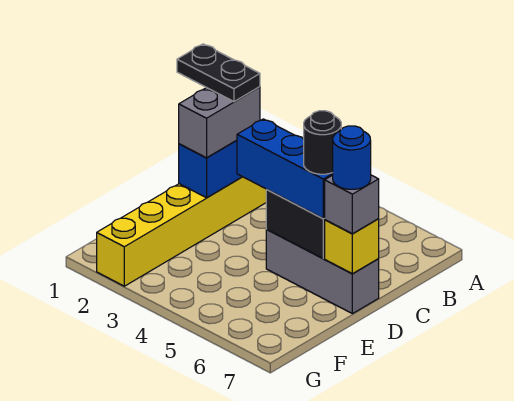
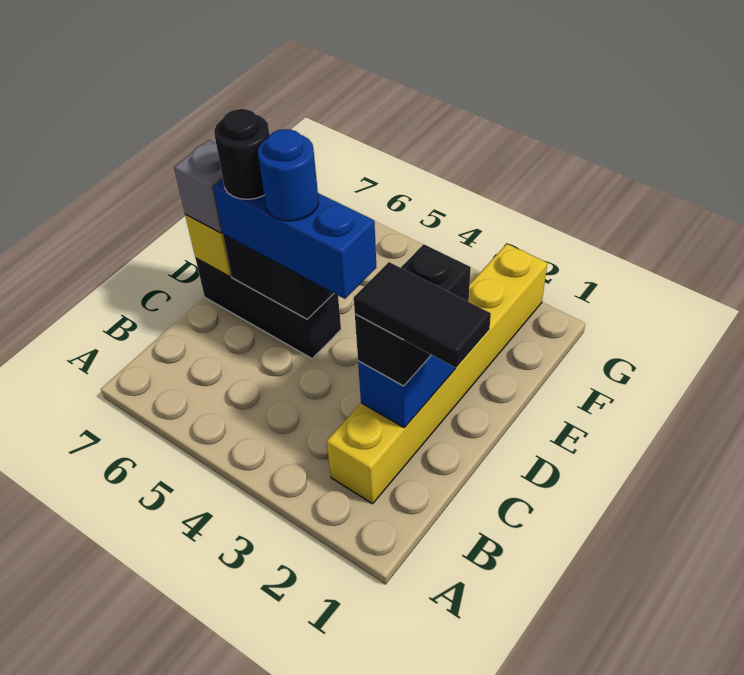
black 1x2 plate [177,44,260,102] -> black 1x2 tile [354,262,491,368]
grey 1x2 brick [179,87,260,158] -> black 1x2 brick [355,244,471,386]
grey 1x3 brick [266,230,379,314] -> black 1x3 brick [195,258,341,358]
blue 1x1 round brick [333,126,371,189] -> blue 1x1 round brick moved to [258,129,319,221]

